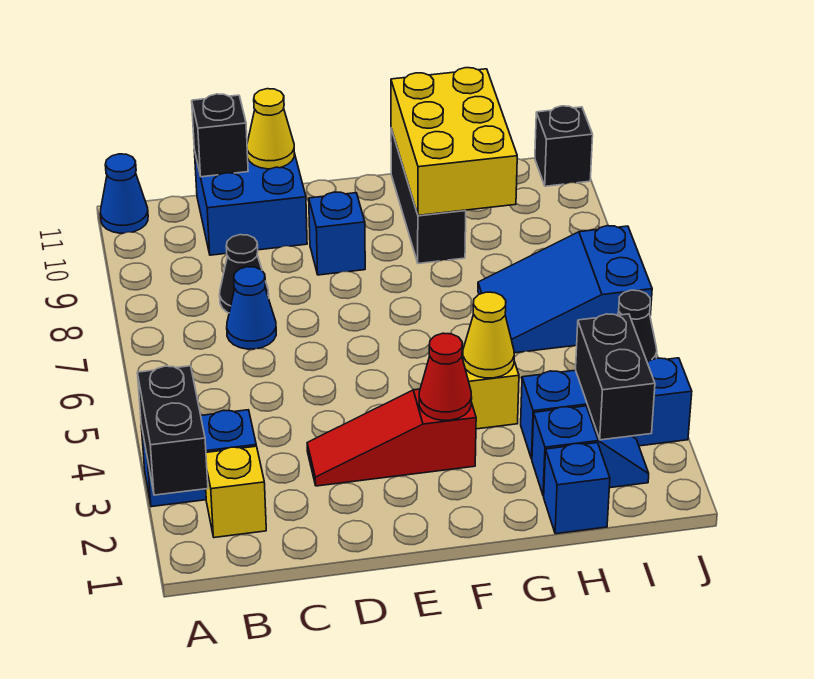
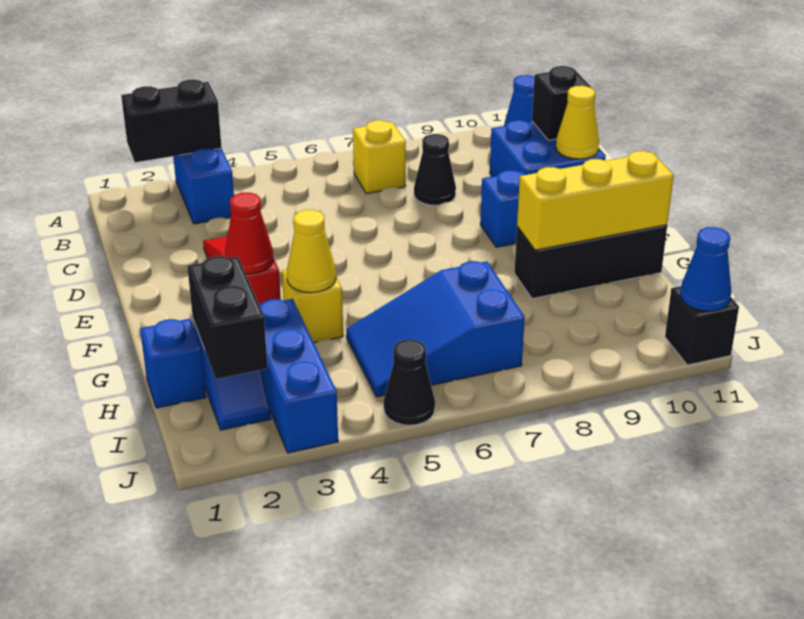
yellow 1x1 brick [206,446,266,538] -> yellow 1x1 brick moved to [353,120,406,194]
blue 1x1 cone [227,267,276,349] -> blue 1x1 cone moved to [680,227,731,311]
yellow 2x3 brick [391,68,517,215] -> yellow 1x3 brick [517,151,674,250]
blue 2x3 slope [478,226,652,353] -> blue 2x3 slope turned to [346,261,525,397]
black 1x2 brick [576,314,655,440] -> black 1x2 brick turned to [187,256,267,379]

